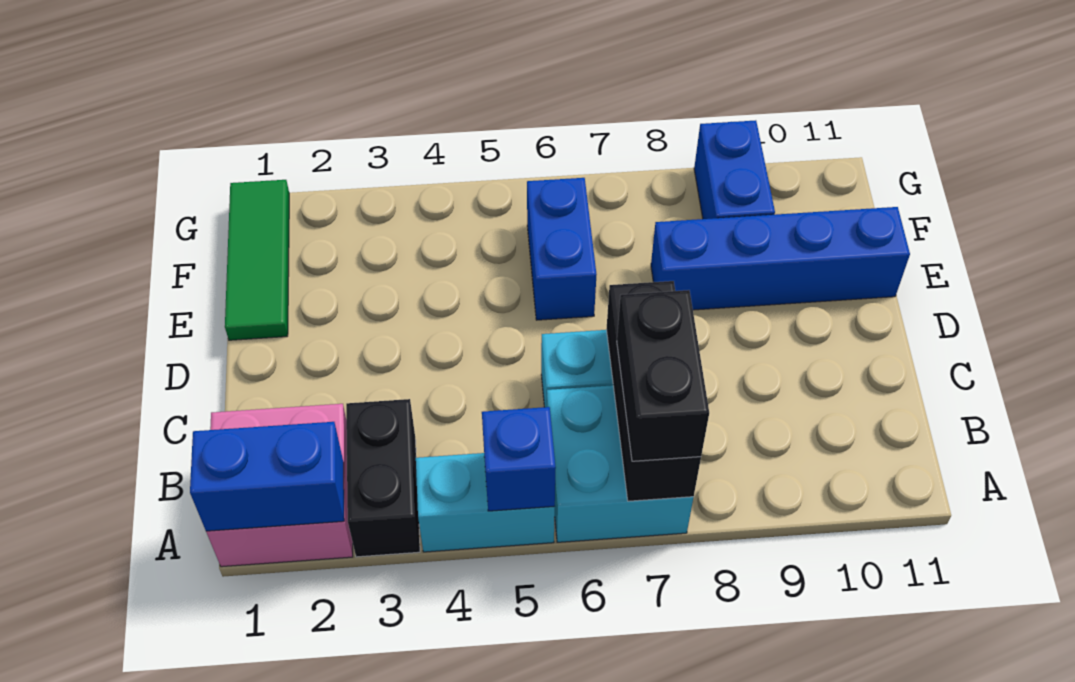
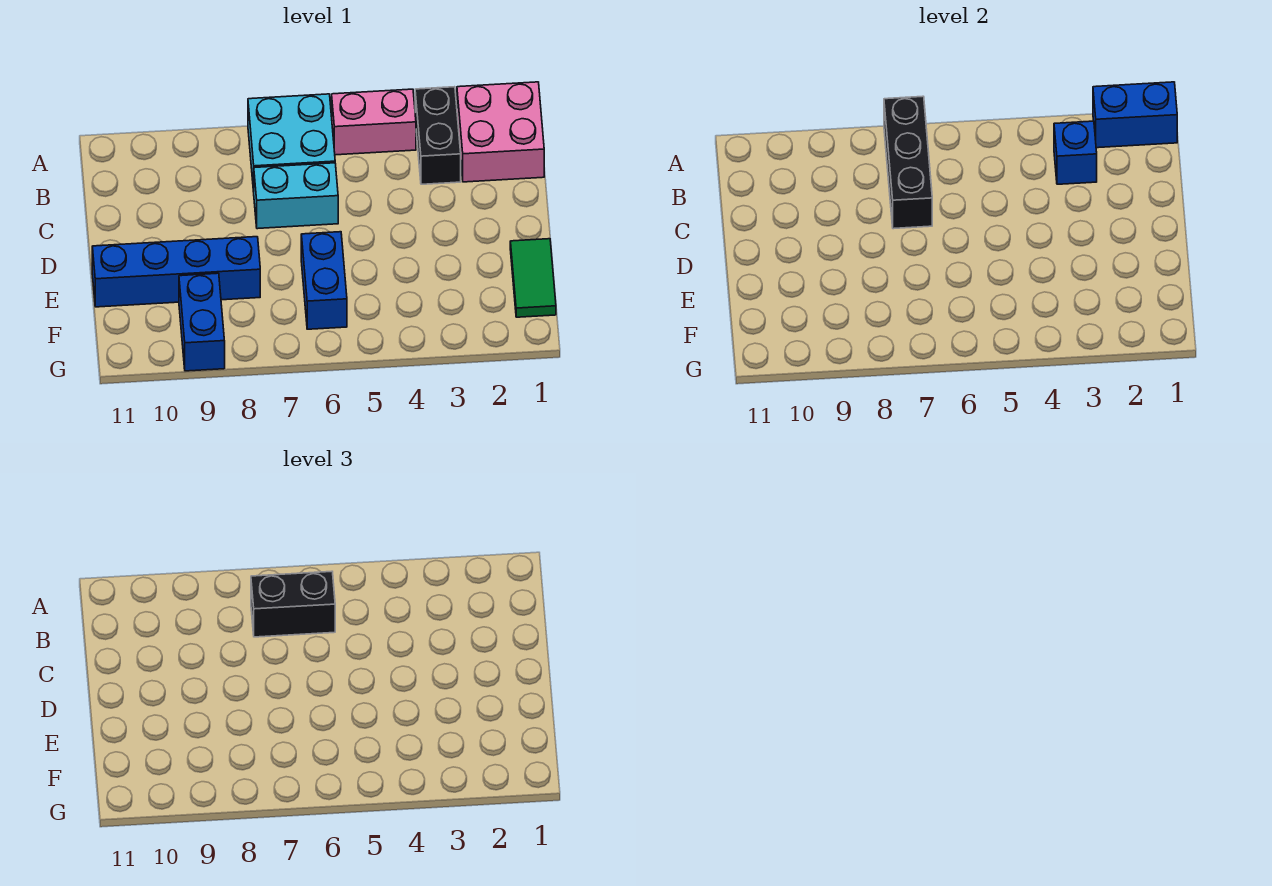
cyan 1x2 brick [416,453,555,552] -> pink 1x2 brick [332,89,416,155]
blue 1x1 brick [482,407,556,511] -> blue 1x1 brick moved to [1054,121,1097,184]
black 1x2 brick [617,290,709,461] -> black 1x2 brick turned to [251,571,335,637]
green 1x3 tile [225,180,289,340] -> green 1x2 tile [510,239,556,317]

